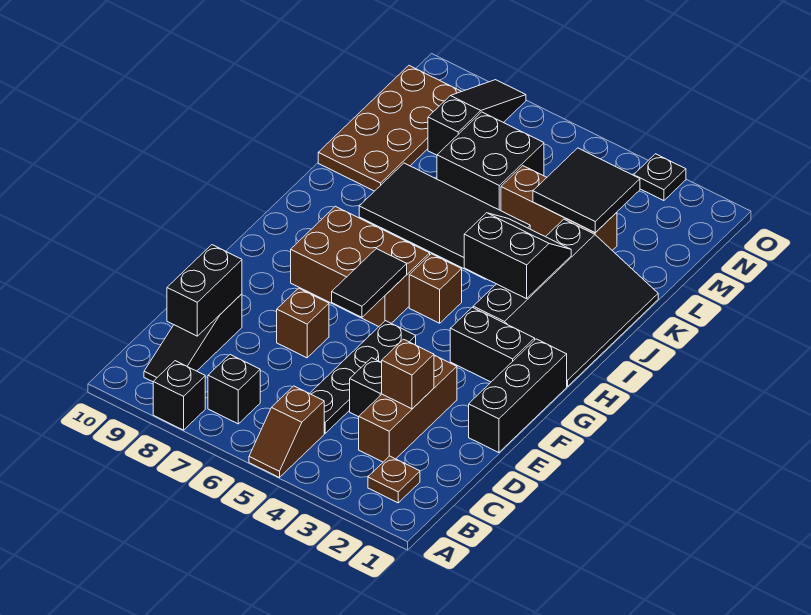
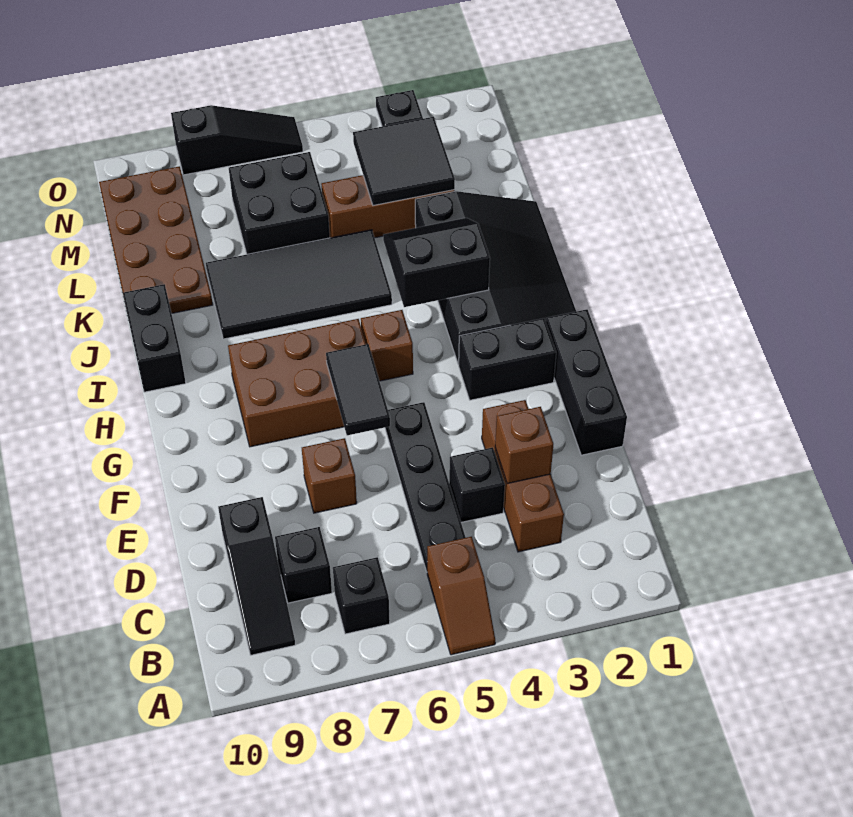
black 1x1 brick [153,361,205,430] -> black 1x1 brick moved to [275,527,332,603]
brown 1x1 plate [368,456,420,503] -> none
black 1x2 brick [167,245,242,336] -> black 1x2 brick moved to [123,284,186,392]
black 1x3 slope [428,80,526,155] -> black 1x3 slope turned to [171,105,303,175]

